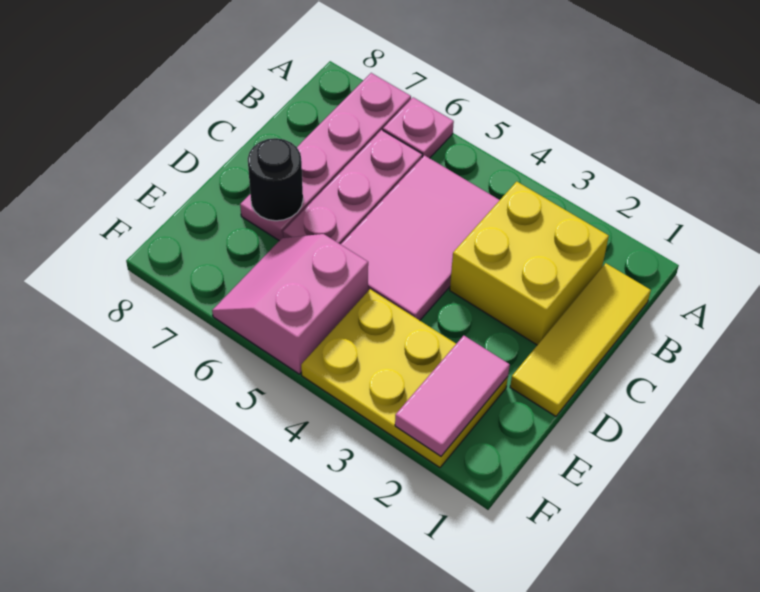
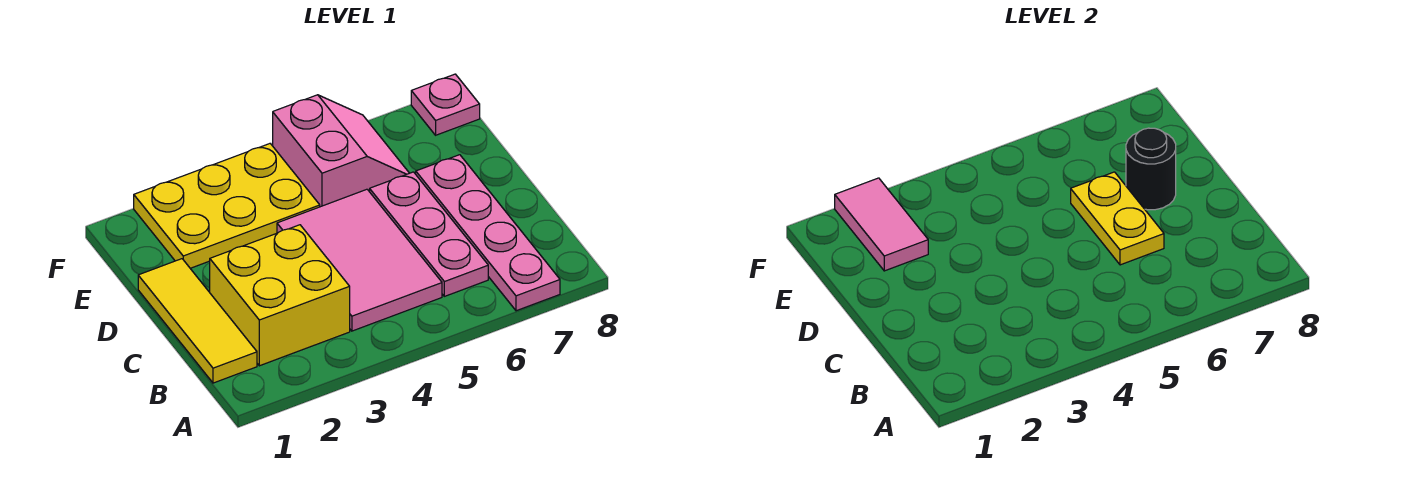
pink 1x1 plate [383,97,454,158] -> pink 1x1 plate moved to [411,74,480,135]
none -> yellow 1x2 plate [1071,172,1164,265]

